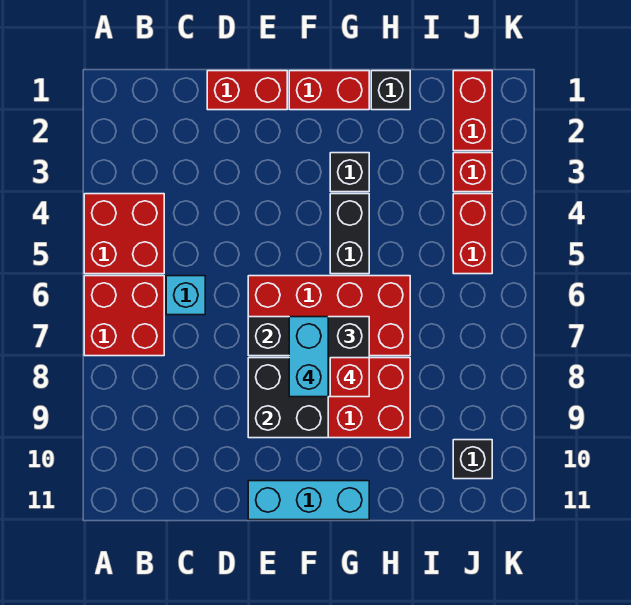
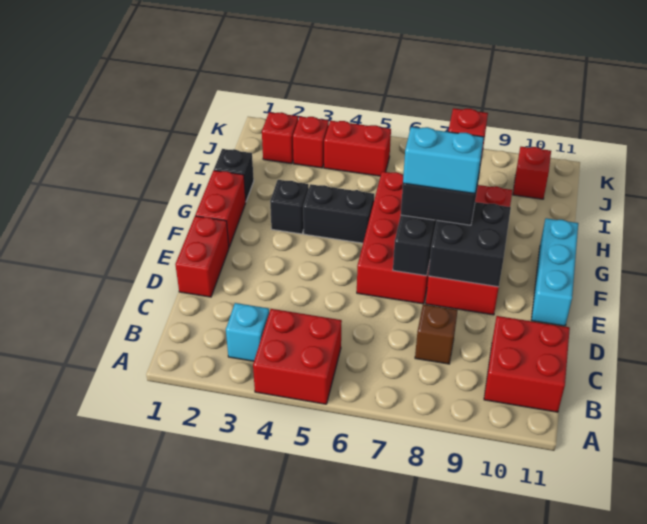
red 2x2 brick [84,276,164,356] -> red 2x2 brick moved to [484,316,570,412]
cyan 1x1 brick [166,276,205,315] -> cyan 1x1 brick moved to [226,303,269,361]
none -> brown 1x1 brick [415,304,458,364]
red 1x2 brick [453,71,492,151] -> red 1x1 brick [262,112,298,164]
black 1x1 brick [453,440,492,479] -> red 1x1 brick [513,147,551,199]

